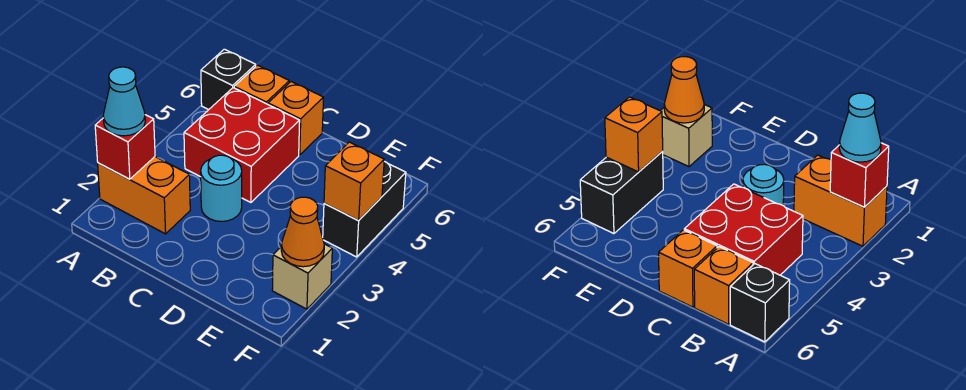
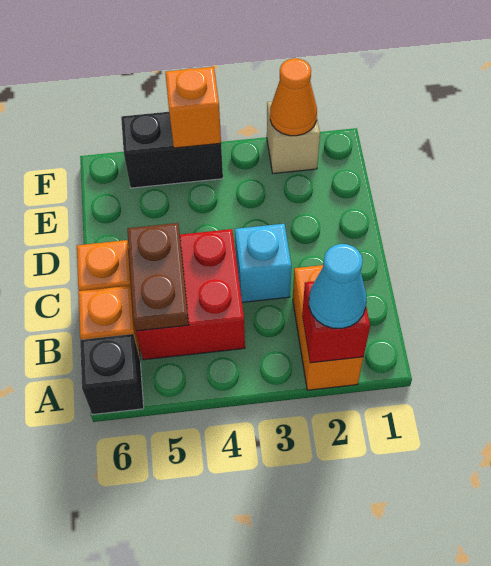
none -> brown 1x2 plate [127,223,189,331]
cyan 1x1 round brick [201,155,242,222] -> cyan 1x1 brick [235,224,291,302]

